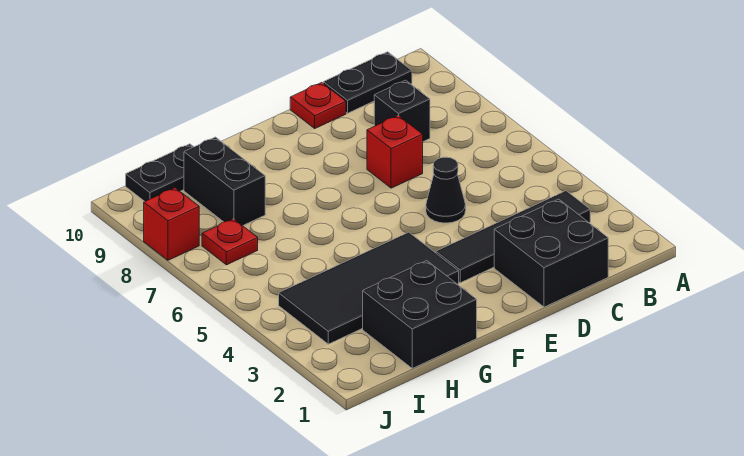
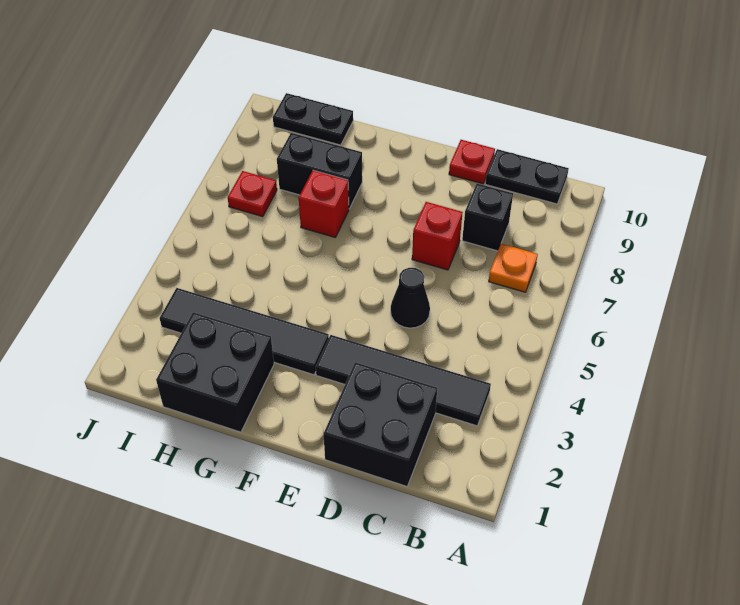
none -> orange 1x1 plate [489,244,538,292]
black 2x4 tile [279,232,459,344] -> black 1x4 tile [160,288,329,375]
black 1x2 brick [184,137,265,226] -> black 1x2 brick turned to [277,133,362,209]
red 1x1 brick [144,188,199,260] -> red 1x1 brick moved to [299,170,349,237]

